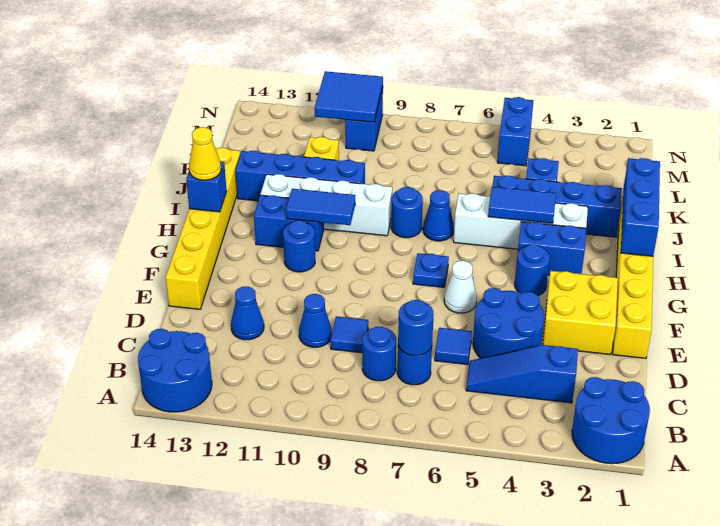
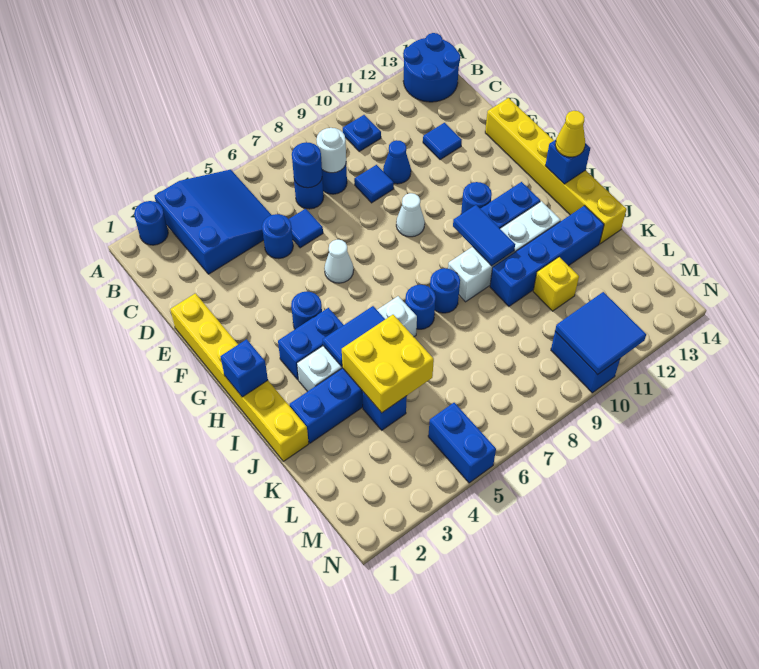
blue 2x2 round brick [572,377,650,464] -> blue 1x1 round brick [134,201,168,245]
blue 1x3 slope [466,345,578,403] -> blue 3x3 slope [155,170,271,274]
none -> white 1x1 round brick [316,128,346,173]
blue 2x2 round brick [473,288,544,358] -> blue 1x1 round brick [262,214,293,259]
blue 1x1 cone [231,286,264,340] -> blue 1x1 tile [423,123,462,160]
yellow 2x2 brick [543,271,618,355] -> yellow 2x2 brick moved to [342,315,434,413]
none -> white 1x1 cone [396,193,425,237]
blue 1x1 plate [413,253,449,287] -> blue 1x1 plate moved to [343,115,381,151]
blue 1x3 brick [621,158,660,256] -> blue 1x1 brick [221,339,268,397]
blue 1x2 tile [286,189,355,225] -> blue 1x2 tile turned to [453,205,515,266]
blue 1x1 cone [423,190,454,241] -> blue 1x1 round brick [405,285,436,329]

